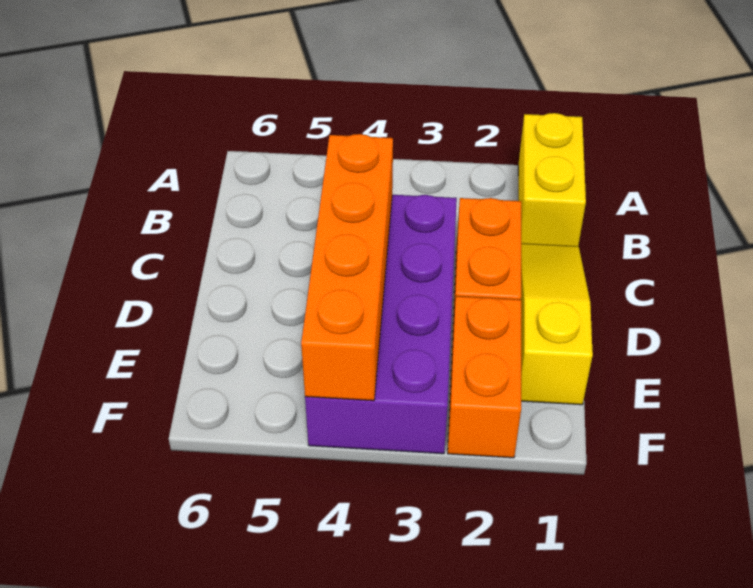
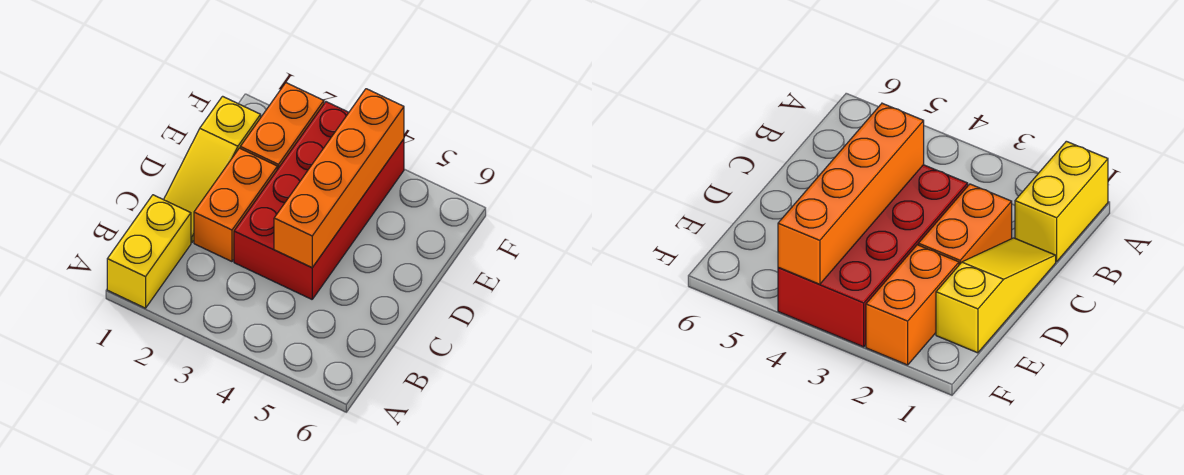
purple 2x4 brick [305,195,457,454] -> red 2x4 brick [234,102,404,299]

